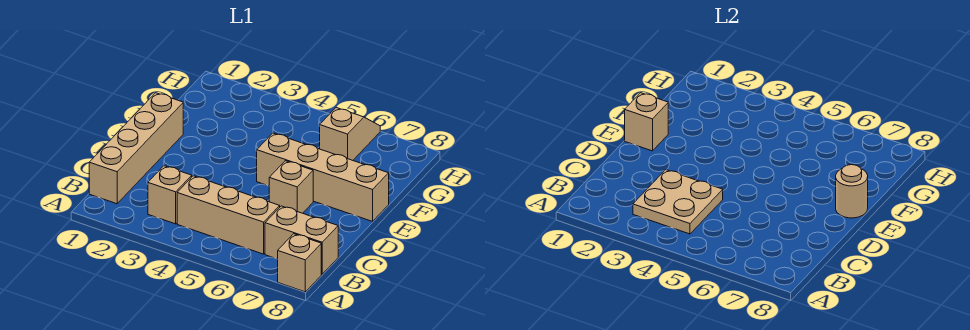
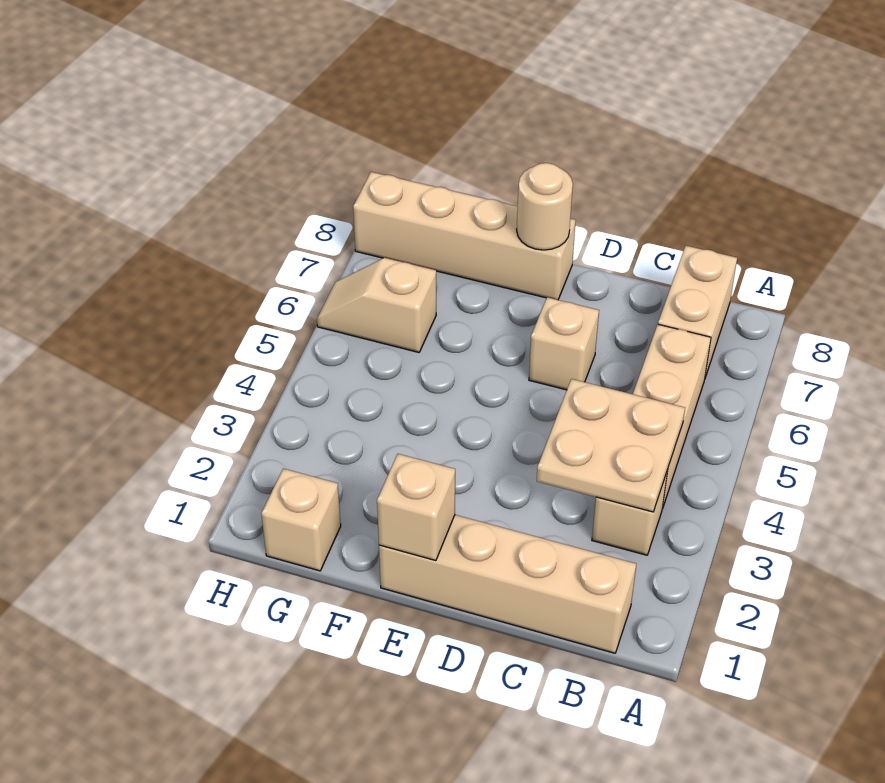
tan 1x1 brick [278,234,321,292] -> tan 1x1 brick moved to [261,469,341,571]
tan 1x4 brick [257,133,389,221] -> tan 1x4 brick turned to [353,172,576,300]

